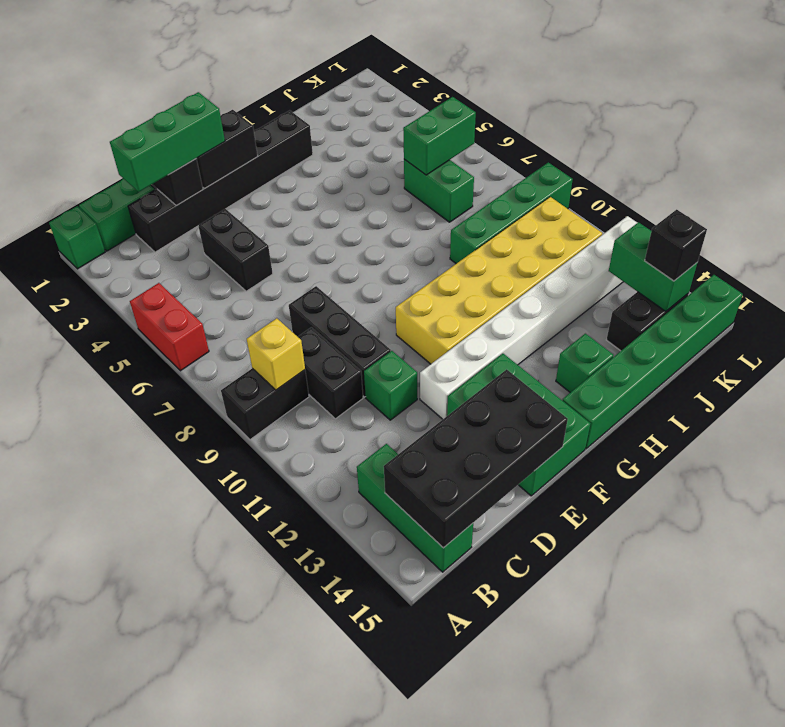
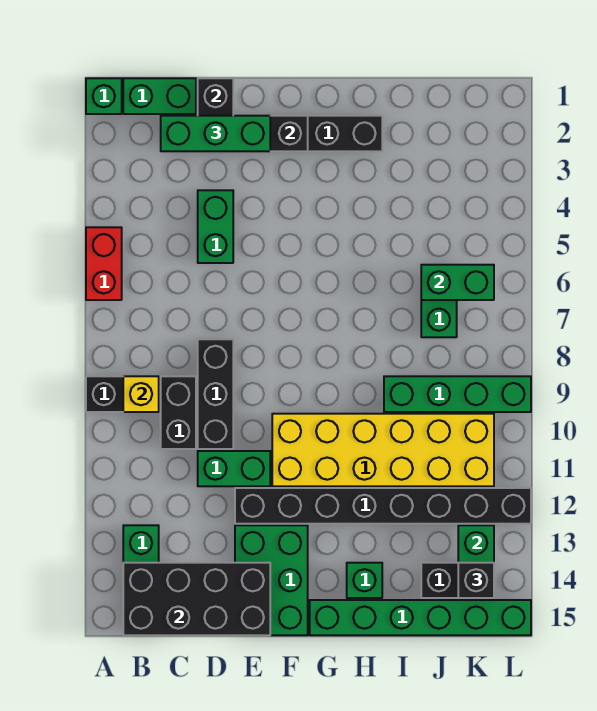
black 1x2 brick [198,209,273,291] -> green 1x2 brick [198,190,233,263]
green 1x1 brick [364,351,417,420] -> green 1x2 brick [198,451,270,486]
white 1x8 brick [420,216,637,419] -> black 1x8 brick [235,488,531,524]

